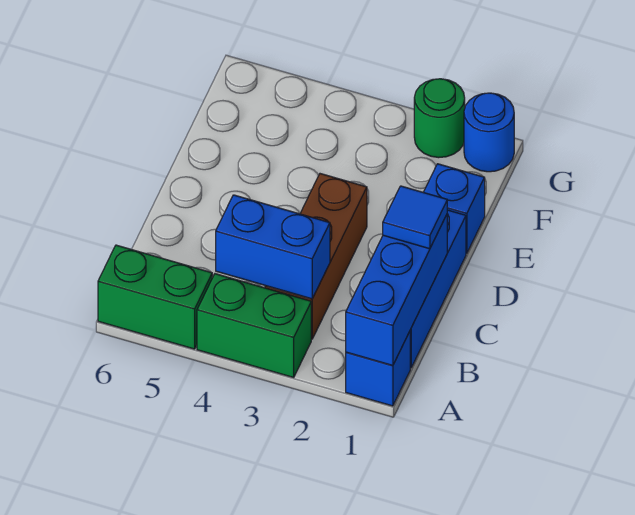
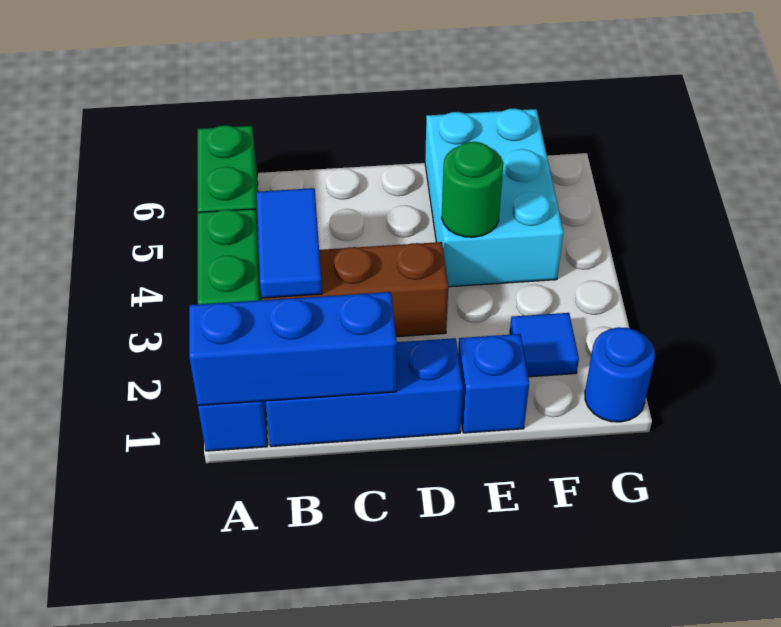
blue 1x2 brick [216,195,330,299] -> blue 1x2 tile [257,188,322,298]
blue 1x1 tile [383,186,447,249] -> blue 1x1 tile moved to [510,313,579,377]
none -> cyan 2x3 brick [425,109,563,287]
green 1x1 round brick [414,79,465,158] -> green 1x1 round brick moved to [442,142,503,237]

